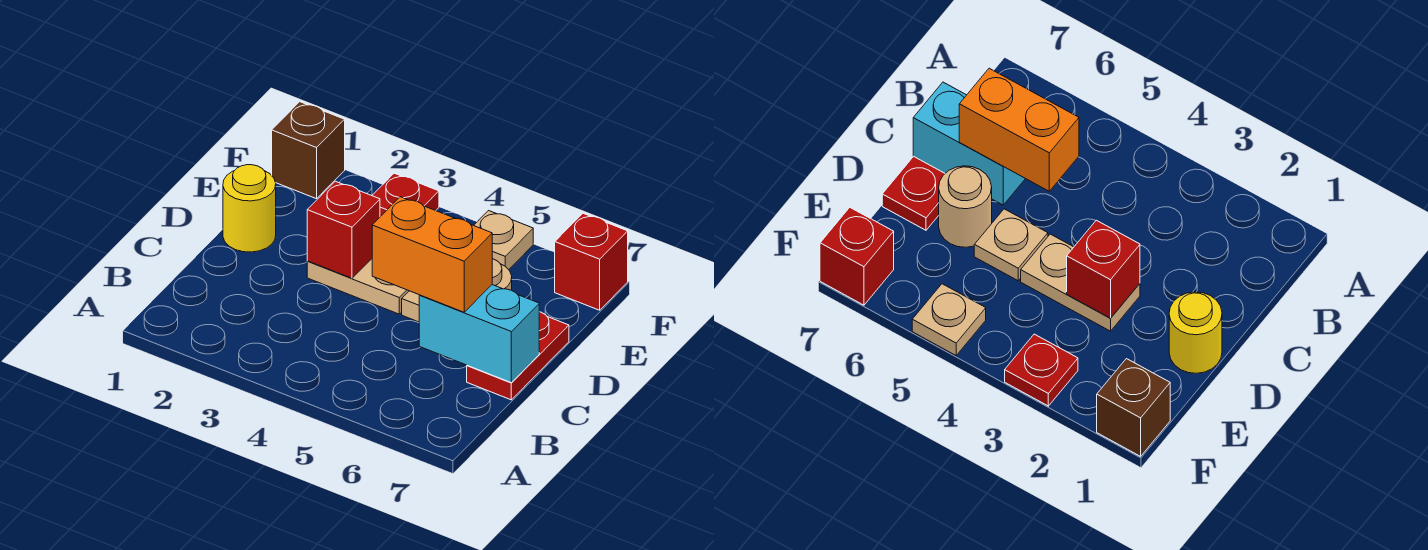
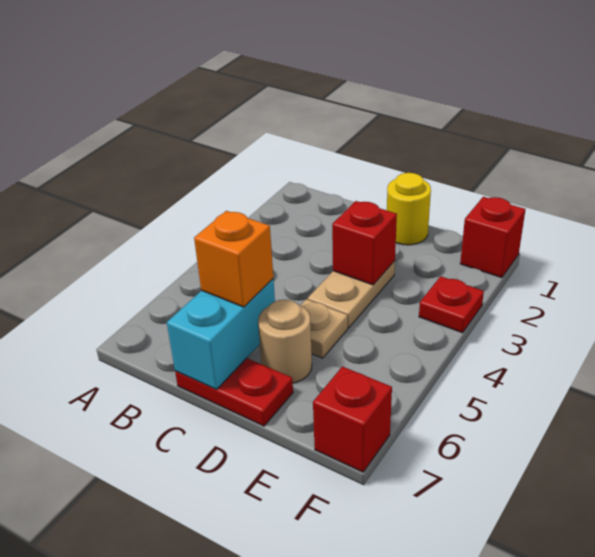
orange 1x2 brick [372,197,492,312] -> orange 1x1 brick [194,211,273,307]
brown 1x1 brick [272,102,345,199] -> red 1x1 brick [460,197,526,278]
tan 1x1 plate [474,211,533,270] -> none

